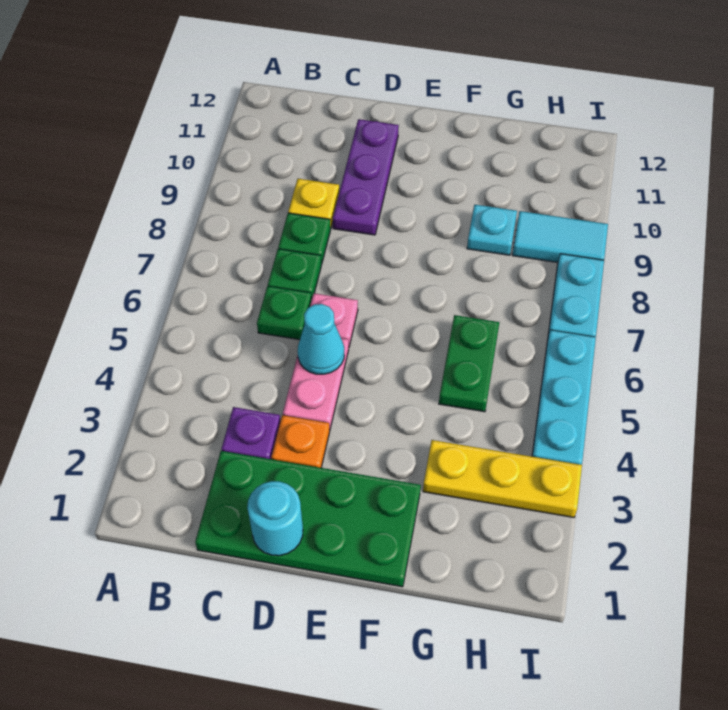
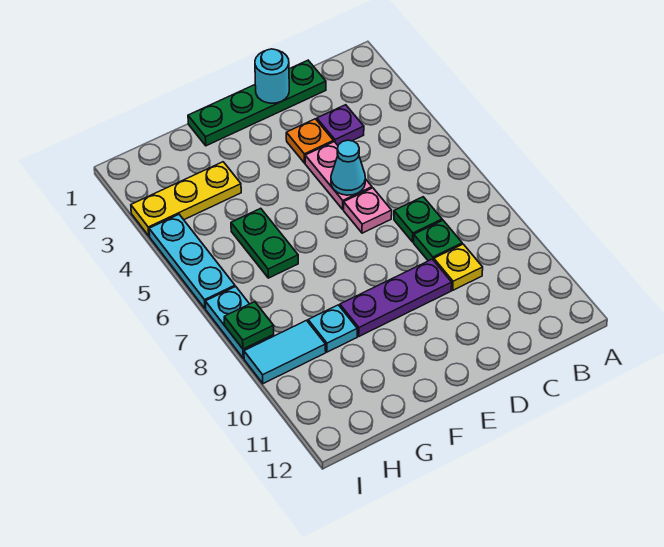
green 2x4 plate [195,451,421,587] -> green 1x4 plate [188,60,326,146]
green 1x1 plate [257,286,312,340] -> green 1x1 plate moved to [224,302,274,349]
purple 1x3 plate [333,119,399,235] -> purple 1x3 plate turned to [340,259,452,336]

